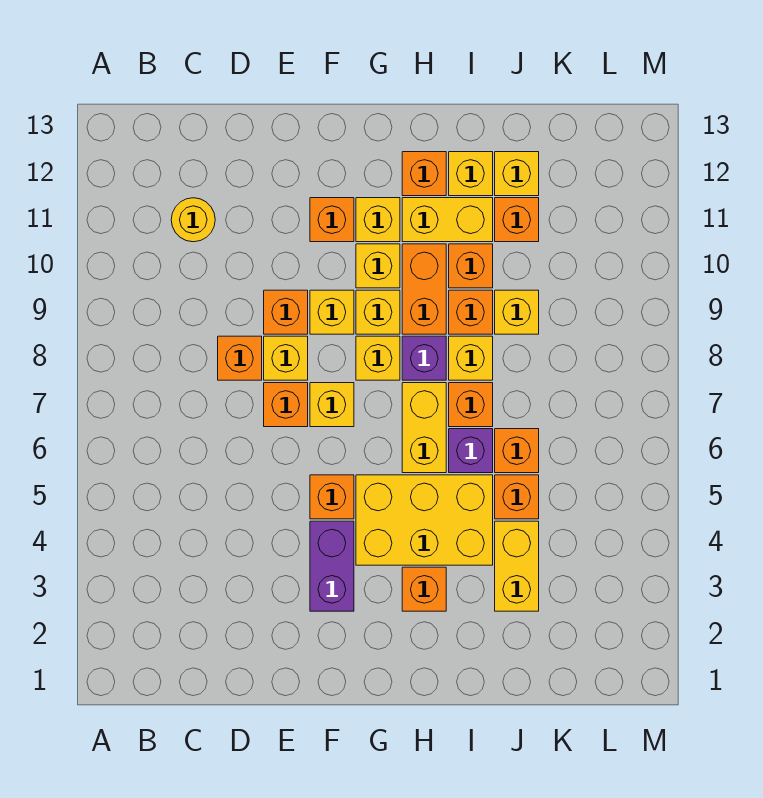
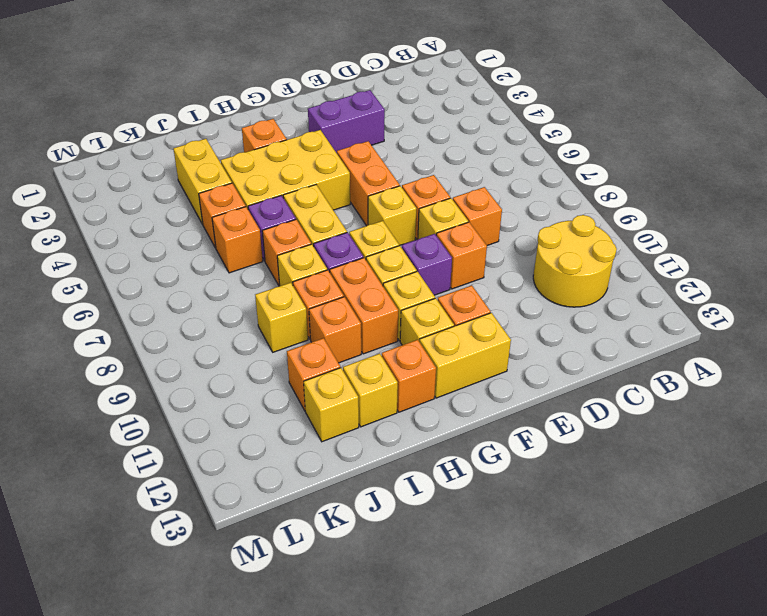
yellow 1x1 round brick [171,198,215,242] -> yellow 2x2 round brick [533,215,617,307]
purple 1x2 brick [310,521,354,611] -> purple 1x2 brick turned to [308,90,385,153]
orange 1x1 brick [310,475,354,519] -> orange 1x2 brick [337,141,400,226]
yellow 1x1 brick [310,290,354,334] -> purple 1x1 brick [402,234,452,295]
yellow 1x2 brick [402,198,493,242] -> yellow 1x2 brick moved to [420,313,511,398]

